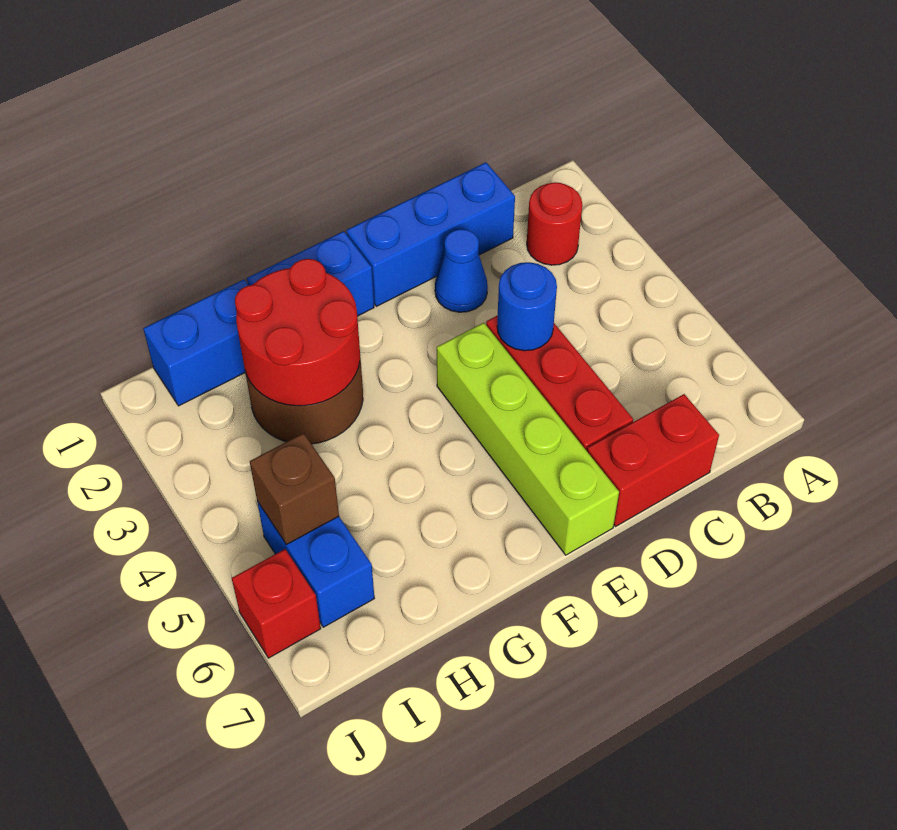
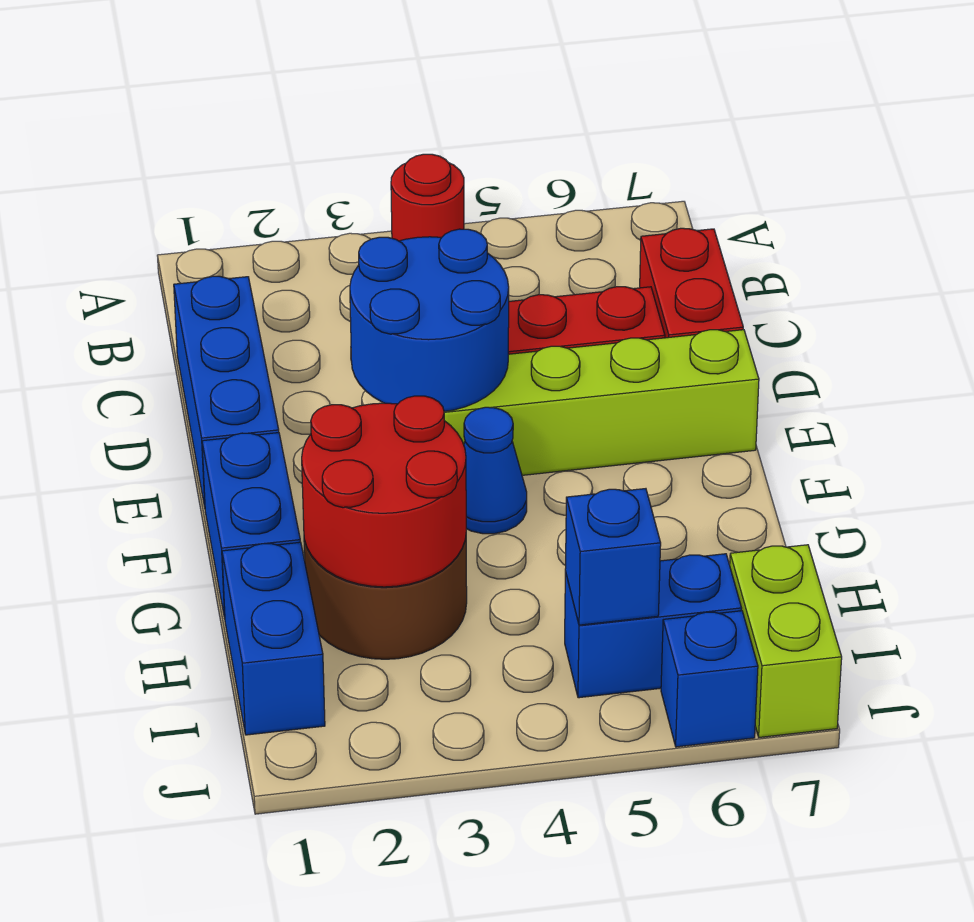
red 1x1 round brick [527,182,582,265] -> red 1x1 round brick moved to [391,154,464,241]
blue 1x1 cone [435,229,488,312] -> blue 1x1 cone moved to [464,407,527,534]
blue 1x1 round brick [497,262,557,351] -> blue 2x2 round brick [350,229,509,412]
brown 1x1 brick [250,433,339,545] -> blue 1x1 brick [565,489,661,625]
none -> lime 1x2 brick [730,545,842,737]
red 1x1 brick [232,549,321,658] -> blue 1x1 brick [661,611,758,747]

